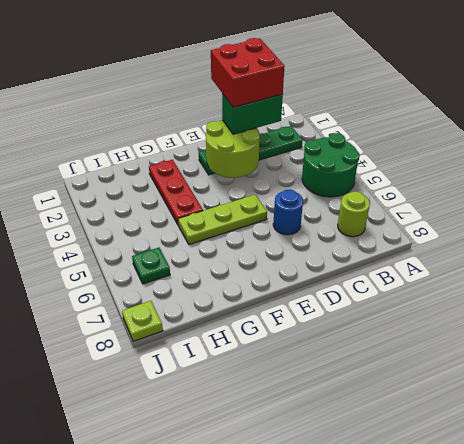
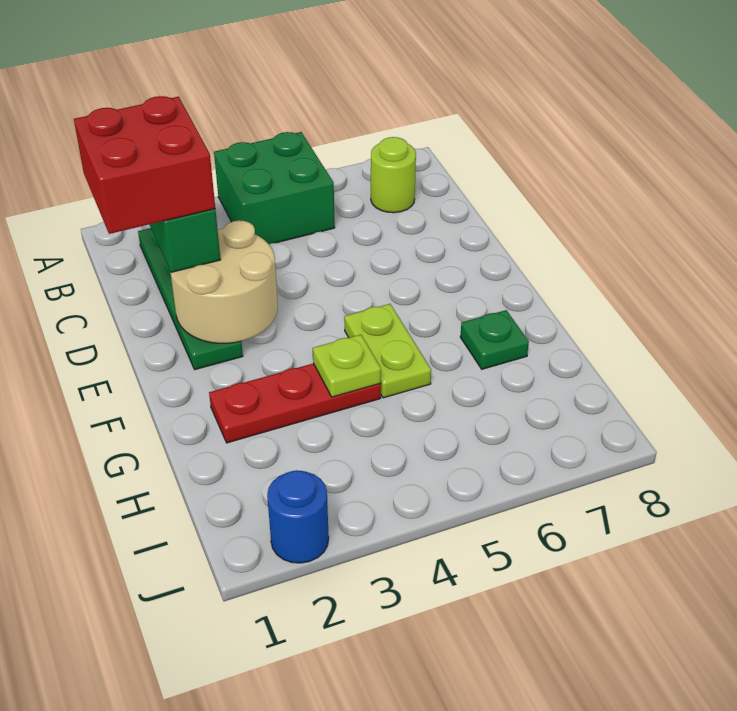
green 2x2 round brick [302,133,360,197] -> green 2x2 brick [214,132,335,244]
lime 2x2 round brick [206,120,260,178] -> tan 2x2 round brick [170,220,278,343]
blue 1x1 round brick [273,190,303,235] -> blue 1x1 round brick moved to [267,470,329,563]
lime 1x3 plate [178,195,267,245] -> lime 1x2 plate [344,304,431,398]
green 1x1 plate [132,248,170,284] -> green 1x1 plate moved to [460,310,529,369]
lime 1x1 plate [122,301,163,342] -> lime 1x1 plate moved to [313,335,381,397]

